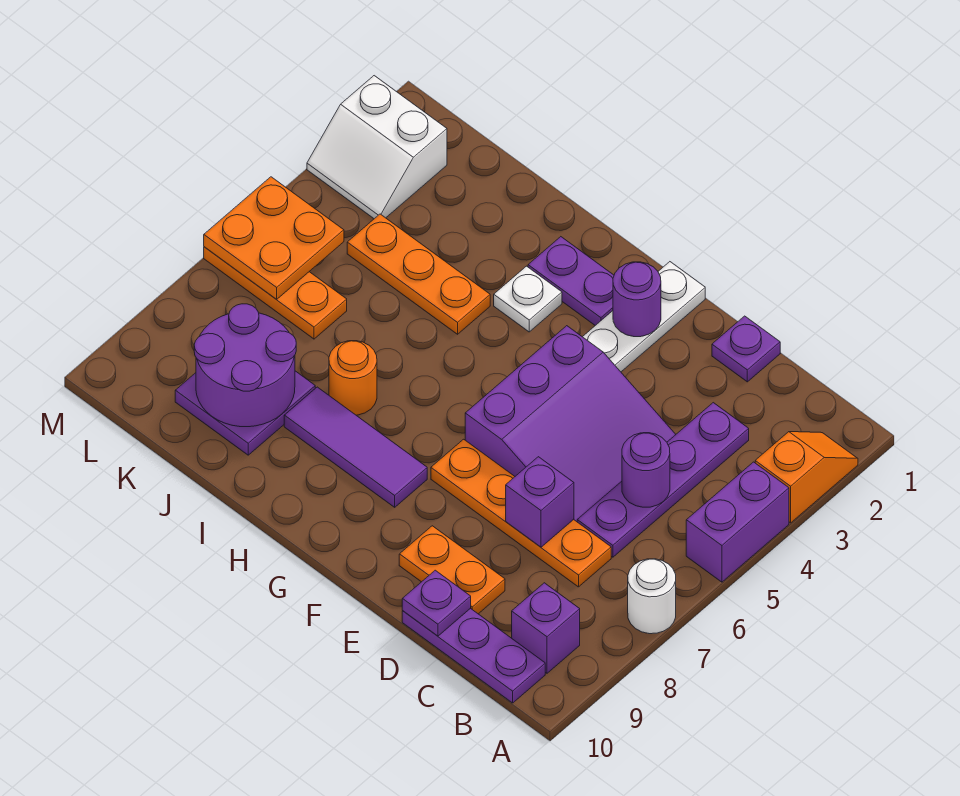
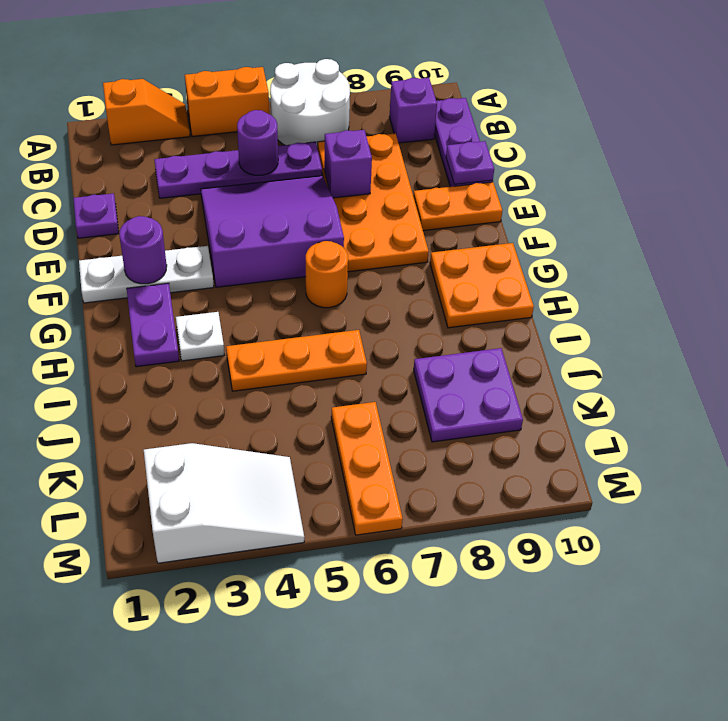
orange 1x2 slope [755,432,858,523] -> orange 1x2 slope turned to [103,79,190,145]
purple 1x2 brick [686,462,789,582] -> orange 1x2 brick [185,67,269,137]
white 1x1 round brick [628,559,676,634] -> white 2x2 round brick [270,59,350,149]
orange 1x4 plate [431,439,611,587] -> orange 2x4 plate [318,133,429,272]
orange 1x2 plate [399,526,505,614] -> orange 1x2 plate turned to [413,182,502,231]
purple 1x3 tile [284,387,427,507] -> none
orange 1x3 plate [347,214,490,334] -> orange 1x3 plate turned to [226,330,367,391]
orange 1x1 round brick [329,341,377,415] -> orange 1x1 round brick moved to [306,241,348,308]
purple 2x2 round brick [194,304,296,427] -> none
white 2x2 slope [307,76,447,219] -> white 2x3 slope [144,443,304,563]
orange 2x2 plate [204,177,344,299] -> orange 2x2 plate moved to [430,243,534,328]

